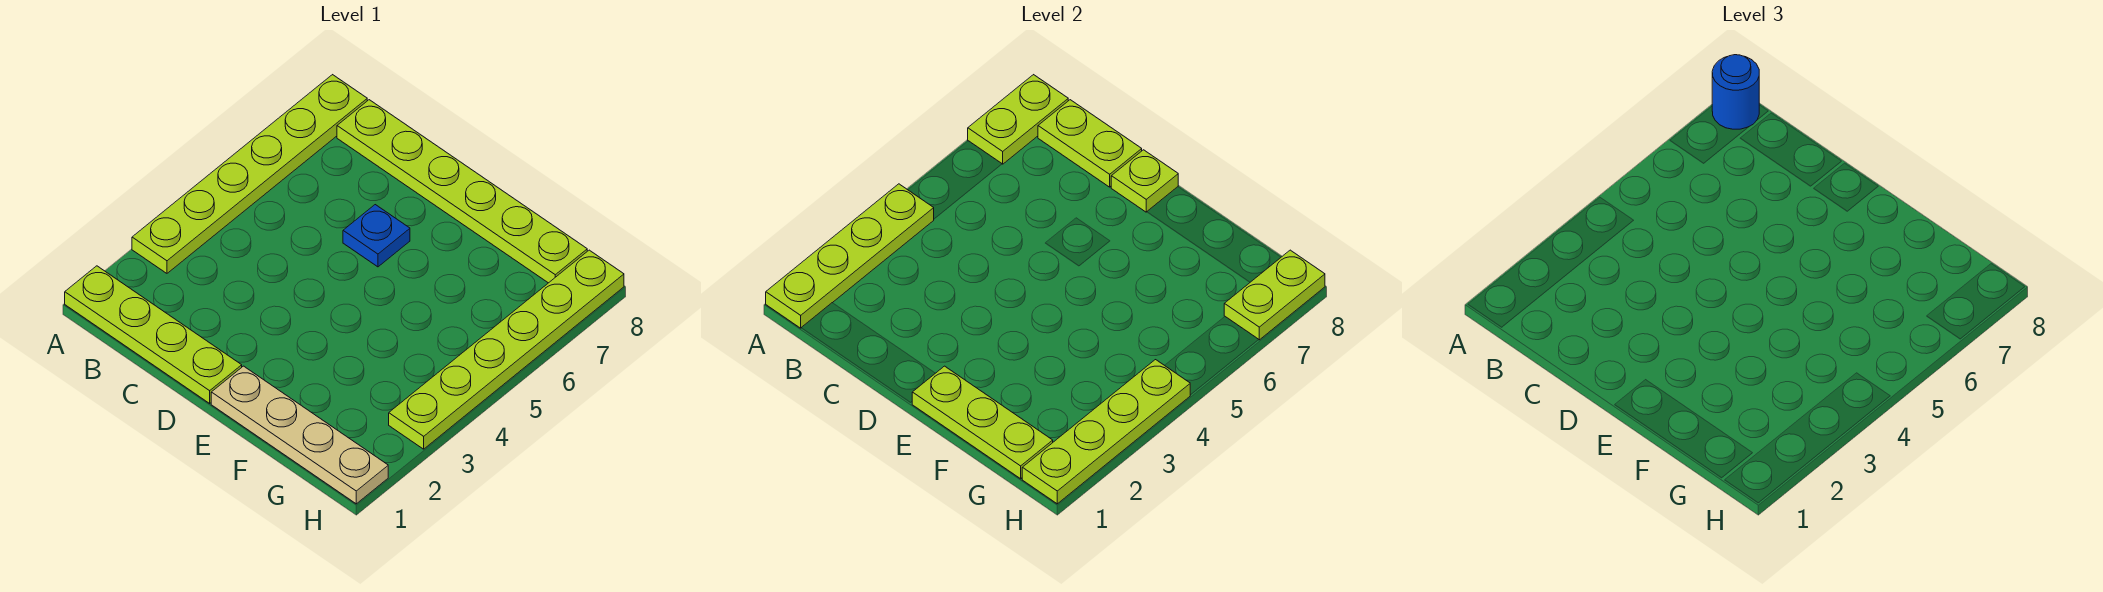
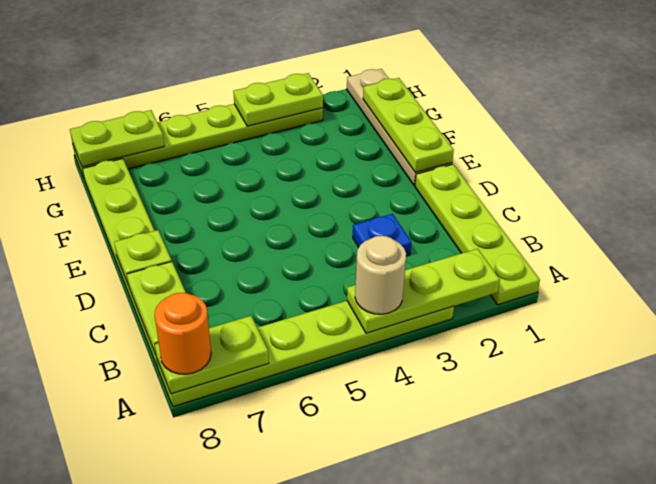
lime 1x4 plate [766,184,934,328] -> lime 1x3 plate [347,249,500,333]
none -> tan 1x1 round brick [355,236,406,314]
blue 1x1 round brick [1712,55,1759,129] -> orange 1x1 round brick [155,293,211,374]
blue 1x1 plate [343,205,410,267] -> blue 1x1 plate moved to [353,214,411,256]
lime 1x4 plate [1022,360,1190,504] -> lime 1x2 plate [233,73,323,126]

